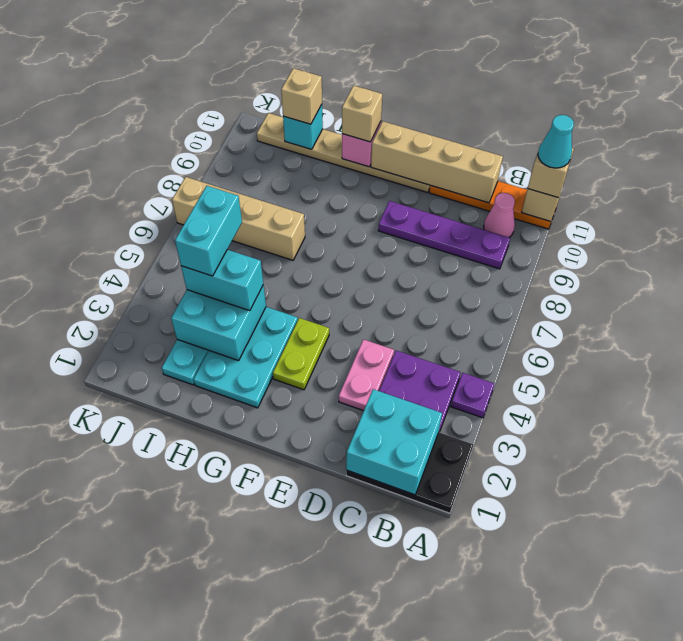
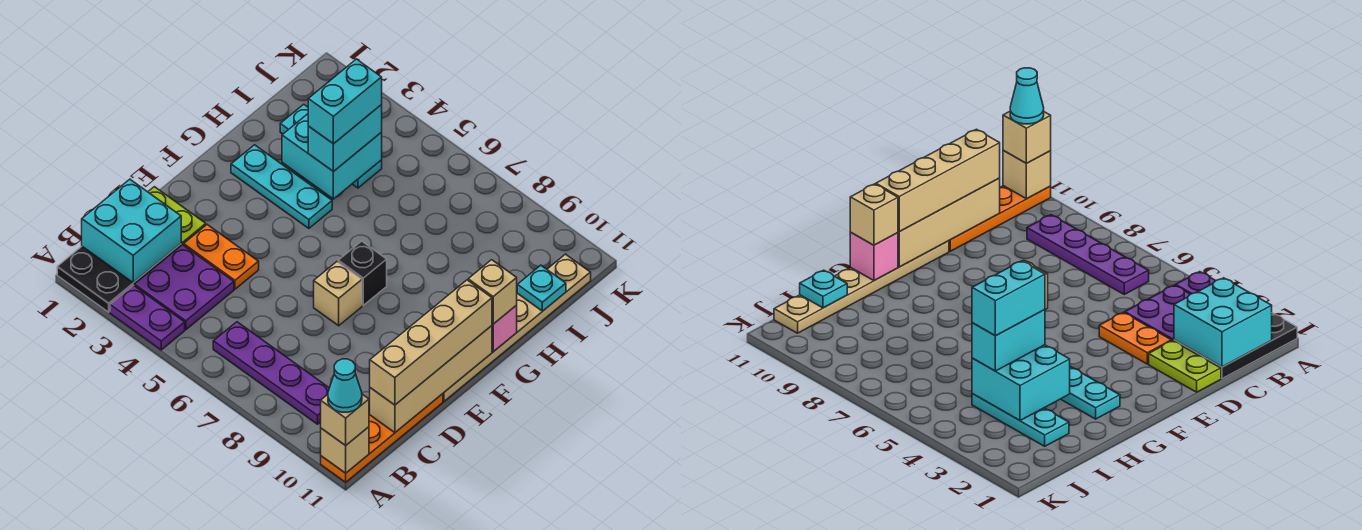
purple 1x1 plate [451,373,494,418] -> purple 1x2 plate [110,285,185,350]
purple 1x4 plate [378,201,510,269] -> purple 1x4 plate turned to [213,322,329,424]
pink 1x1 cone [484,193,515,237] -> none
pink 1x2 plate [339,339,394,411] -> orange 1x2 plate [184,225,259,289]
lime 1x2 plate [273,318,329,390] -> lime 1x2 plate moved to [148,187,206,245]
none -> black 1x1 brick [338,241,387,305]
cyan 2x3 plate [194,307,298,408] -> cyan 1x3 plate [231,145,332,228]
tan 1x4 brick [172,177,305,260] -> tan 1x4 brick moved to [370,280,492,405]
cyan 1x2 brick [175,186,242,276] -> cyan 1x2 brick turned to [308,59,382,144]
cyan 1x1 brick [283,104,323,149] -> cyan 1x1 plate [517,265,566,311]
tan 1x1 brick [281,68,322,124] -> tan 1x1 brick moved to [314,262,362,326]

